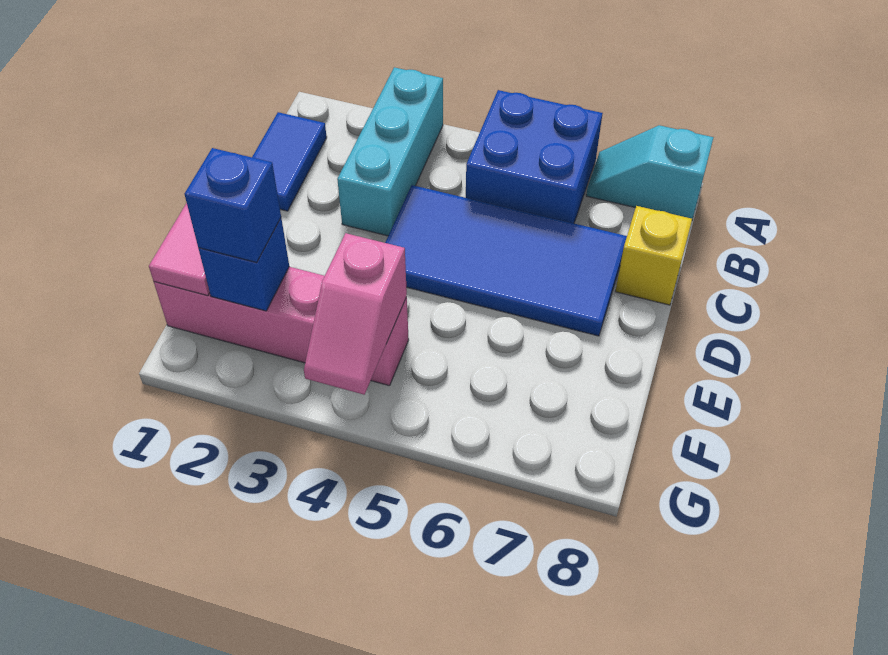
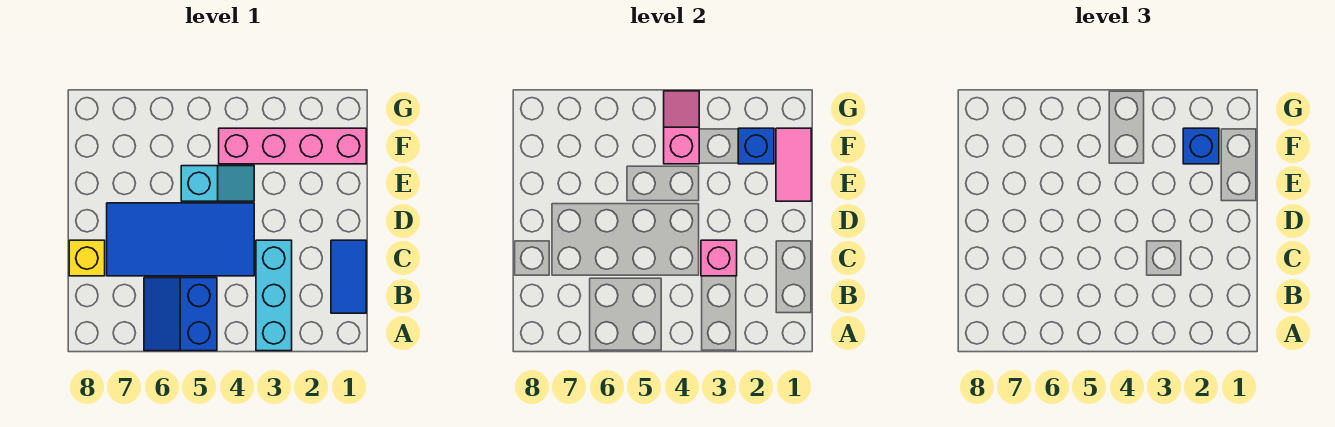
blue 2x2 brick [466,90,603,223] -> blue 2x2 slope [144,278,217,351]
cyan 1x2 slope [586,125,713,219] -> cyan 1x2 slope moved to [181,166,254,201]
none -> pink 1x1 brick [701,240,737,276]

